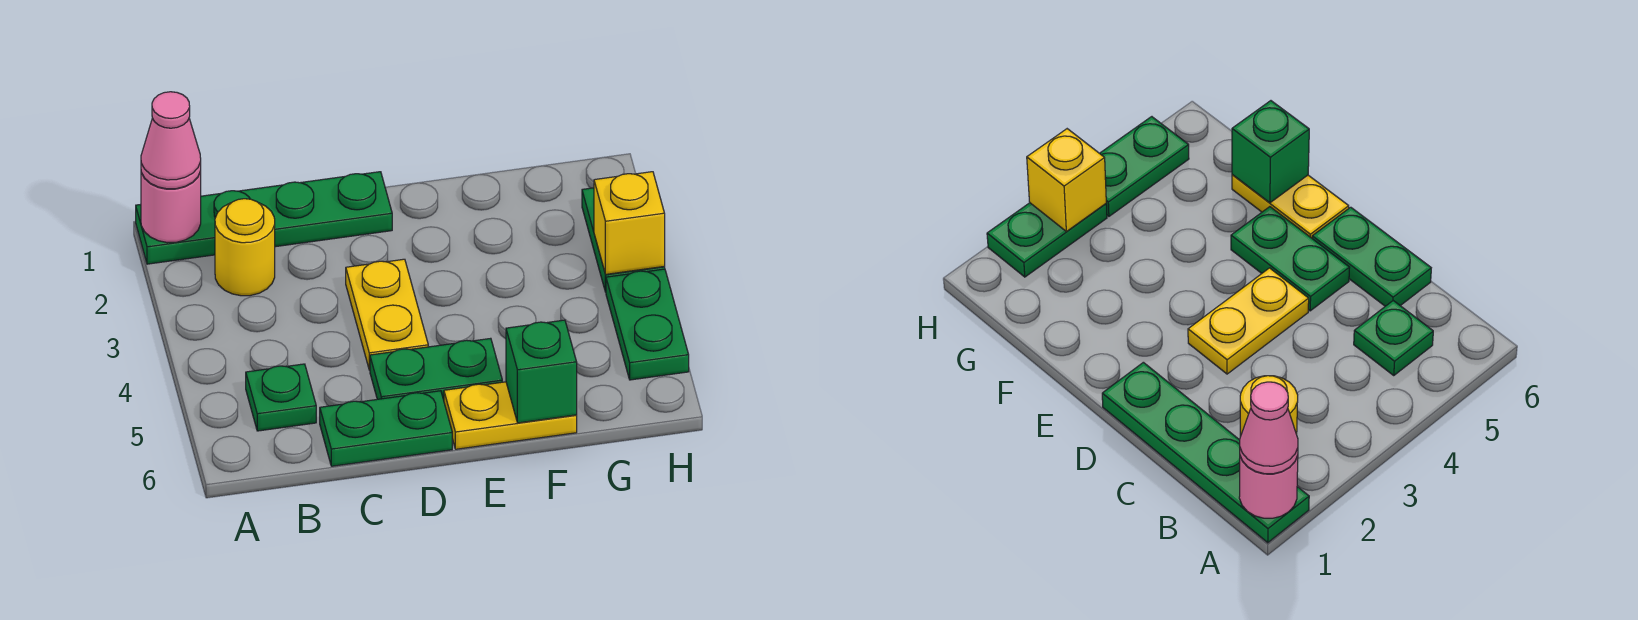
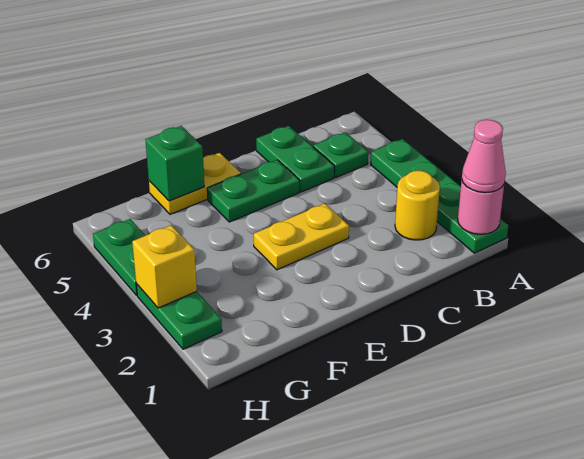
green 1x4 plate [136,172,392,264] -> green 1x4 plate turned to [371,139,508,253]
green 1x2 plate [320,391,452,466] -> green 1x2 plate turned to [256,126,334,192]
yellow 1x2 plate [346,259,428,370] -> yellow 1x2 plate turned to [254,203,349,270]

